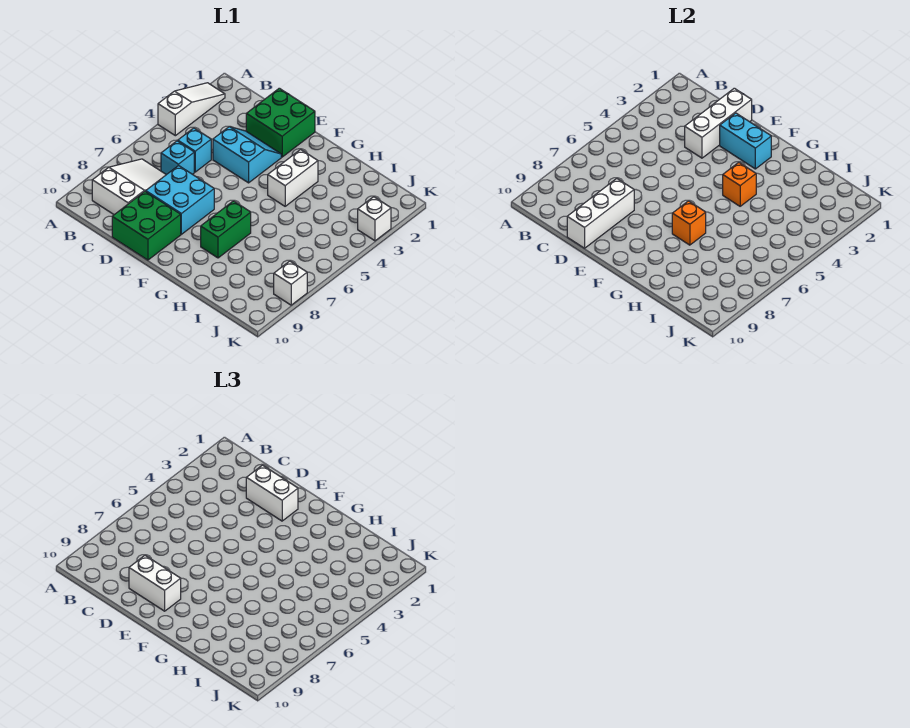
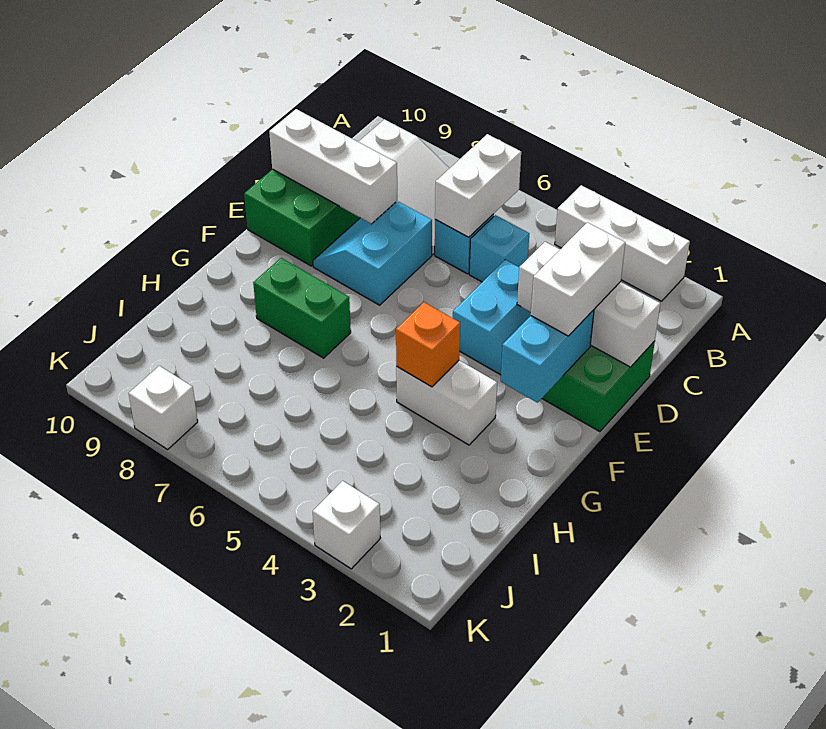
white 1x3 slope [158,83,225,136] -> white 1x3 brick [555,185,690,301]
cyan 2x2 brick [146,165,214,234] -> cyan 2x2 slope [313,202,432,305]
white 1x2 brick [129,556,181,611] -> white 1x2 brick moved to [435,134,521,237]
orange 1x1 brick [672,201,706,245] -> none

